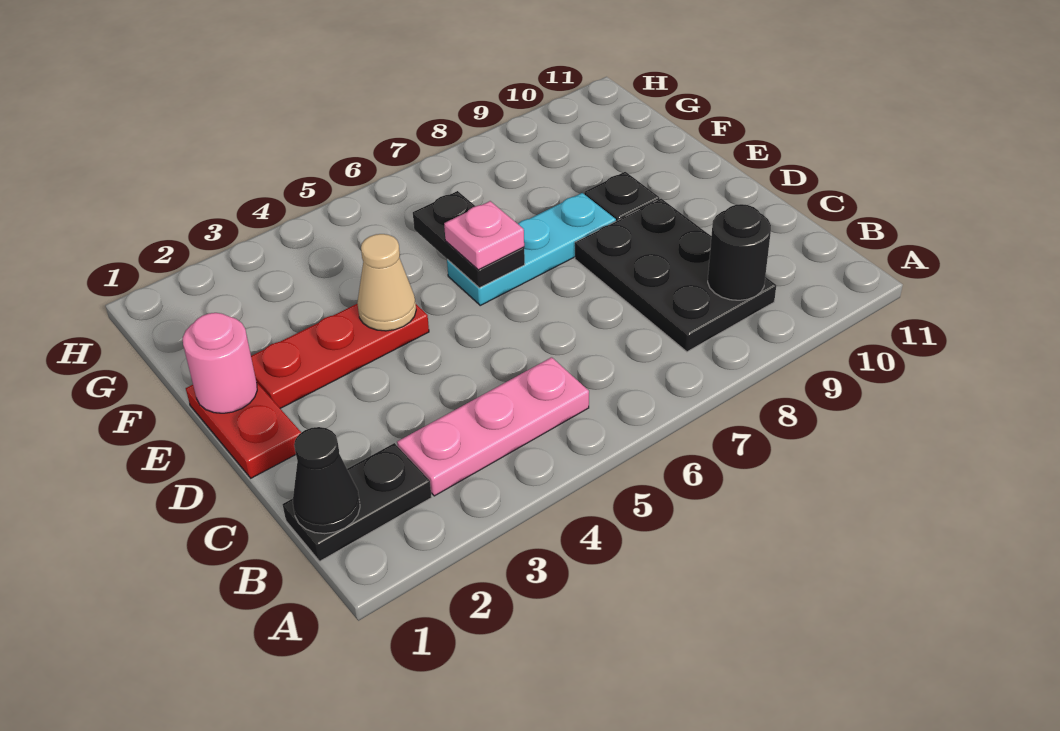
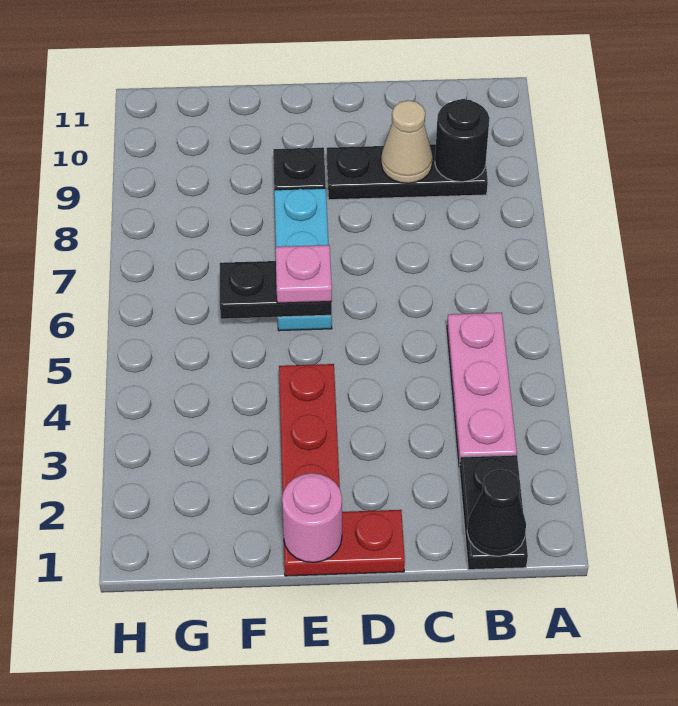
black 2x3 plate [575,199,776,352] -> black 1x3 plate [327,144,488,200]
tan 1x1 cone [357,234,416,331] -> tan 1x1 cone moved to [381,100,433,183]

